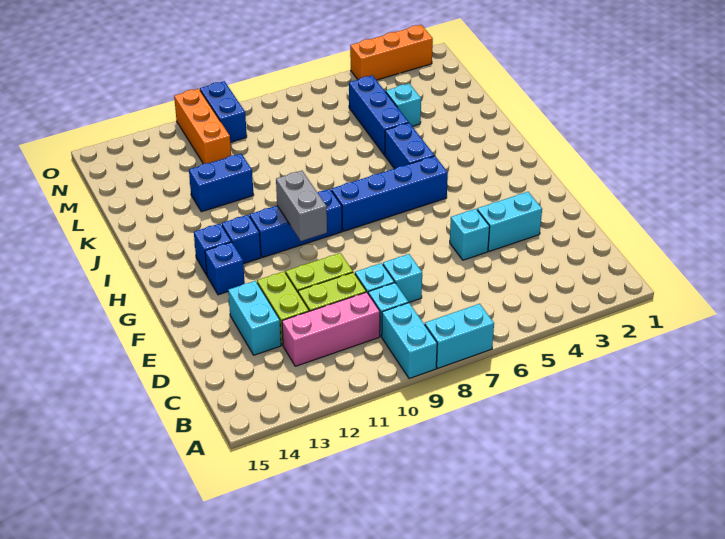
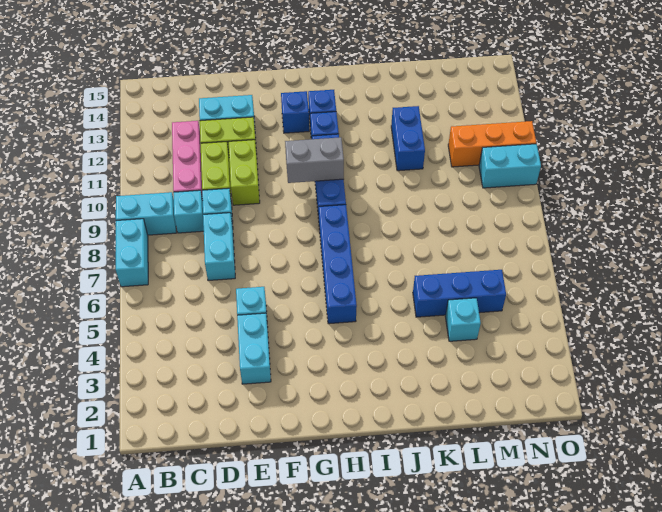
cyan 1x1 brick [383,254,422,303] -> cyan 1x2 brick [203,213,235,281]
blue 1x2 brick [385,123,435,169] -> none
blue 1x2 brick [200,81,247,142] -> cyan 1x2 brick [479,144,541,188]
orange 1x3 brick [350,25,433,80] -> none

